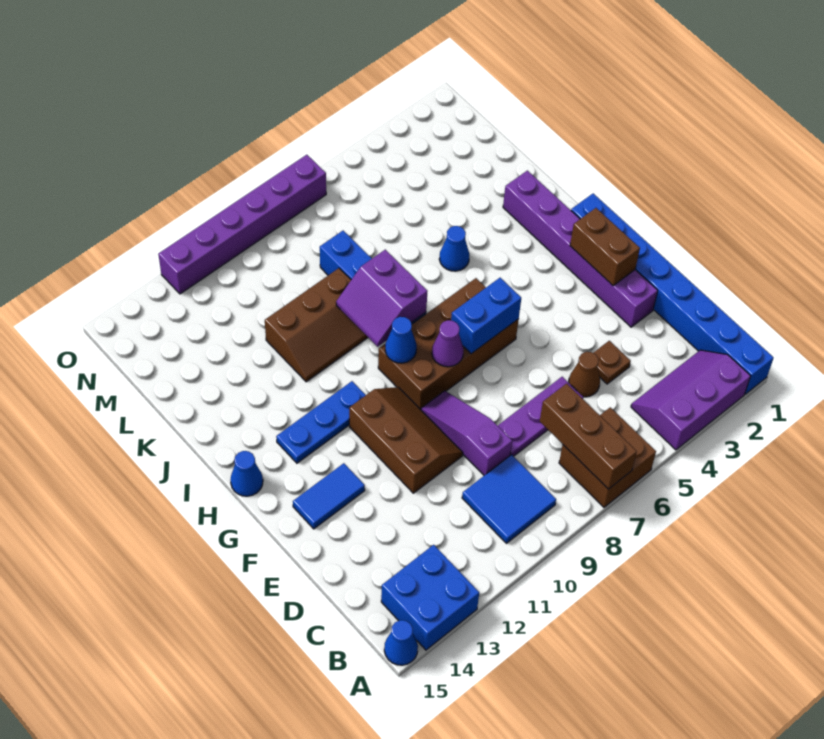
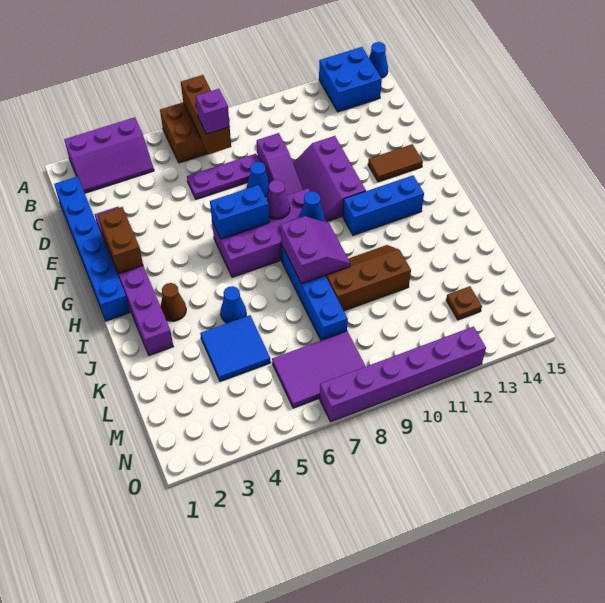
blue 1x8 brick [571,193,774,394] -> blue 1x6 brick [54,176,130,321]
blue 2x2 tile [462,455,556,543] -> blue 2x2 tile moved to [200,315,271,381]
none -> purple 1x1 brick [196,89,230,134]
brown 1x1 plate [593,341,631,384] -> brown 1x1 plate moved to [446,286,482,320]
brown 1x1 cone [569,352,600,397] -> brown 1x1 cone moved to [161,283,186,321]
brown 2x3 slope [349,387,463,493] -> purple 2x3 slope [293,136,366,222]
blue 1x2 tile [293,463,365,529] -> brown 1x2 tile [368,144,423,182]
brown 2x4 brick [378,278,519,410] -> purple 2x4 brick [212,188,326,277]
blue 1x3 plate [276,381,366,463] -> blue 1x3 brick [343,175,424,235]
blue 1x1 cone [231,451,263,496] -> blue 1x1 cone moved to [247,162,270,198]
none -> purple 2x3 tile [272,331,366,408]

